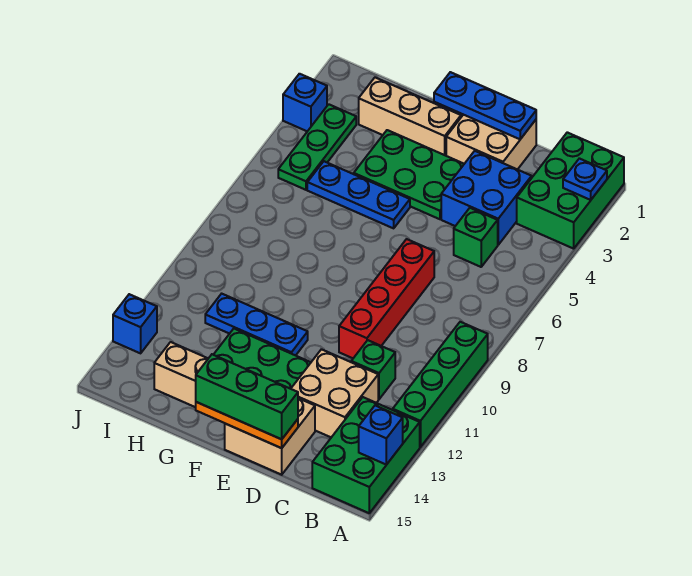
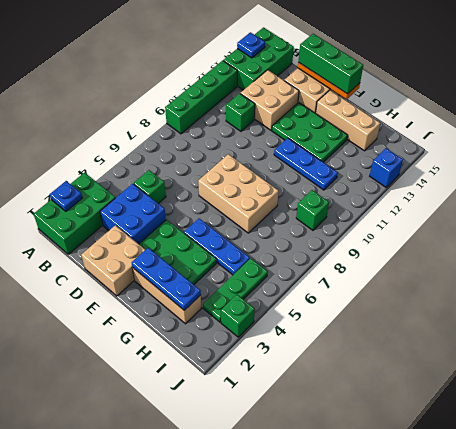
blue 1x1 brick [359,406,403,465] -> blue 1x1 plate [237,32,265,58]
blue 1x3 plate [434,72,536,139] -> blue 1x3 plate moved to [132,248,201,310]
red 1x4 brick [339,239,434,358] -> none
none -> tan 2x3 brick [198,154,279,233]
none -> green 1x1 brick [296,190,329,230]
blue 1x1 brick [283,74,327,131] -> green 1x1 brick [221,294,255,337]

